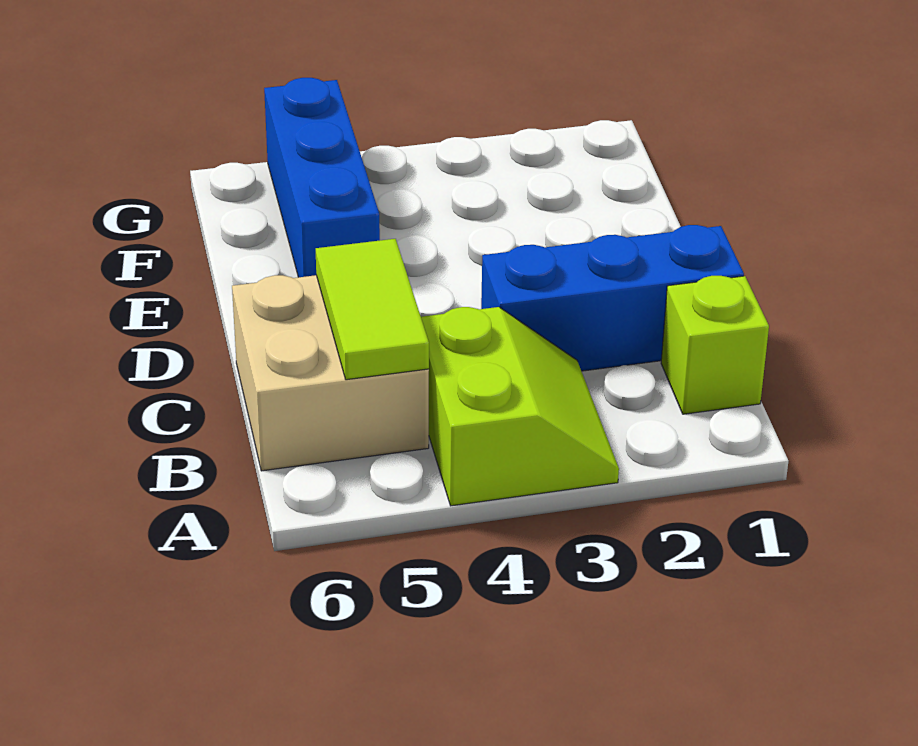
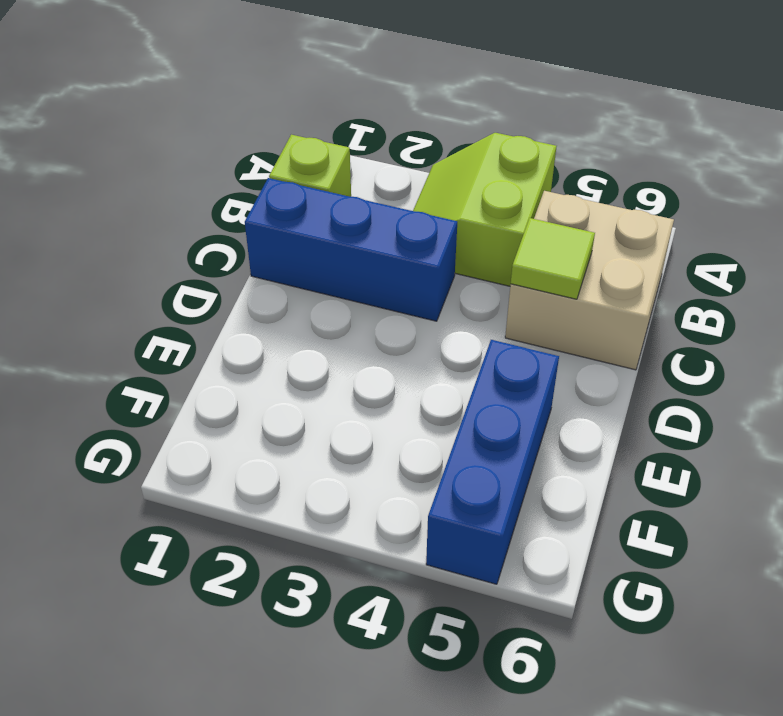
lime 1x2 tile [316,239,429,380] -> lime 1x1 tile [511,218,595,299]

